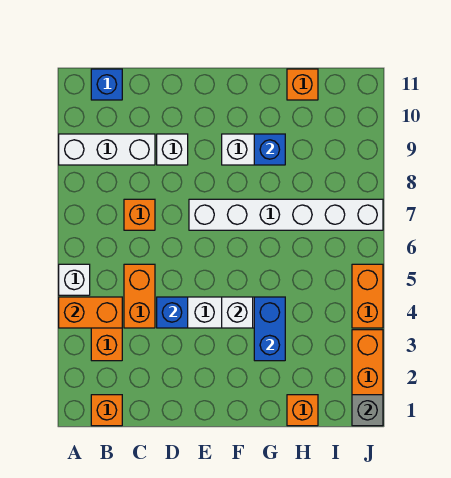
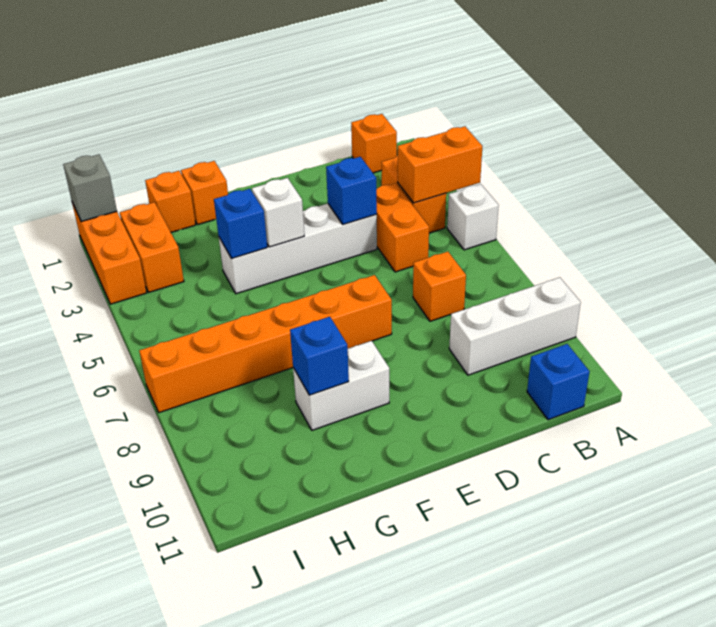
white 1x1 brick [157,134,188,165] -> none
white 1x6 brick [189,199,383,230] -> orange 1x6 brick [139,275,392,413]
blue 1x2 brick [254,297,285,361] -> blue 1x1 brick [214,189,267,258]
orange 1x1 brick [287,69,318,100] -> orange 1x1 brick moved to [181,161,228,225]
orange 1x2 brick [352,264,383,328] -> orange 1x2 brick moved to [120,202,184,292]

